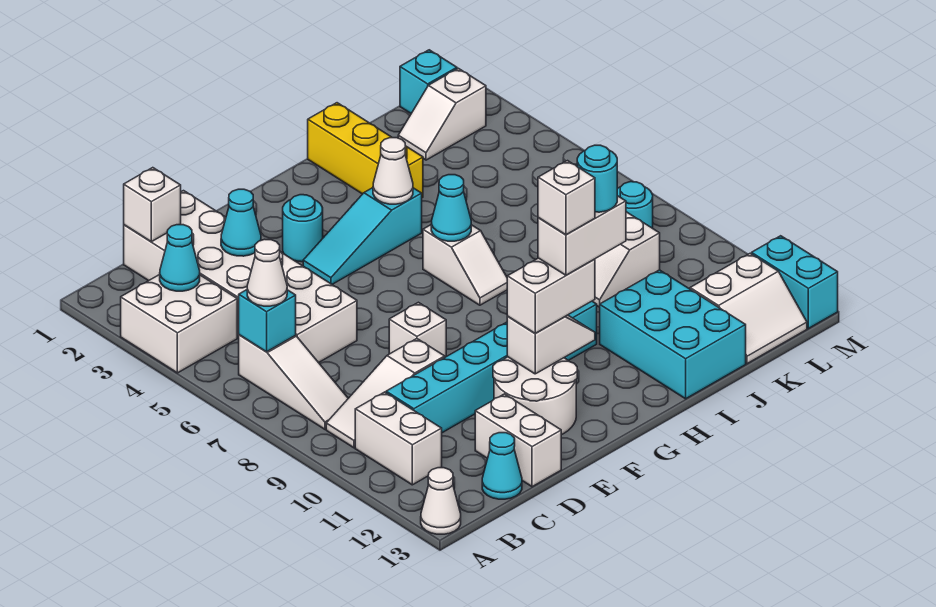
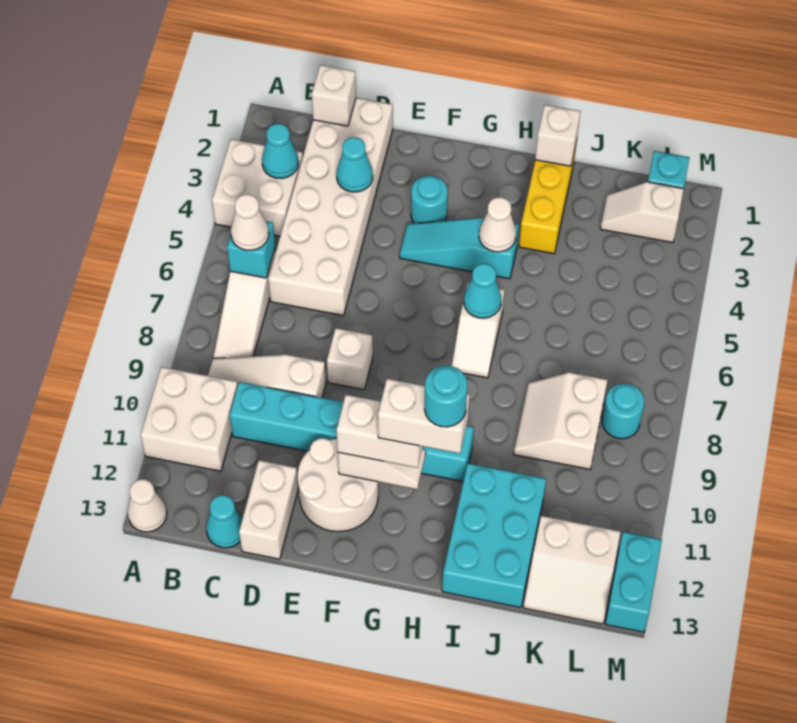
white 1x2 brick [355,392,442,485] -> white 2x2 brick [141,367,238,471]
white 1x1 brick [538,161,595,235] -> white 1x1 brick moved to [535,105,580,166]

